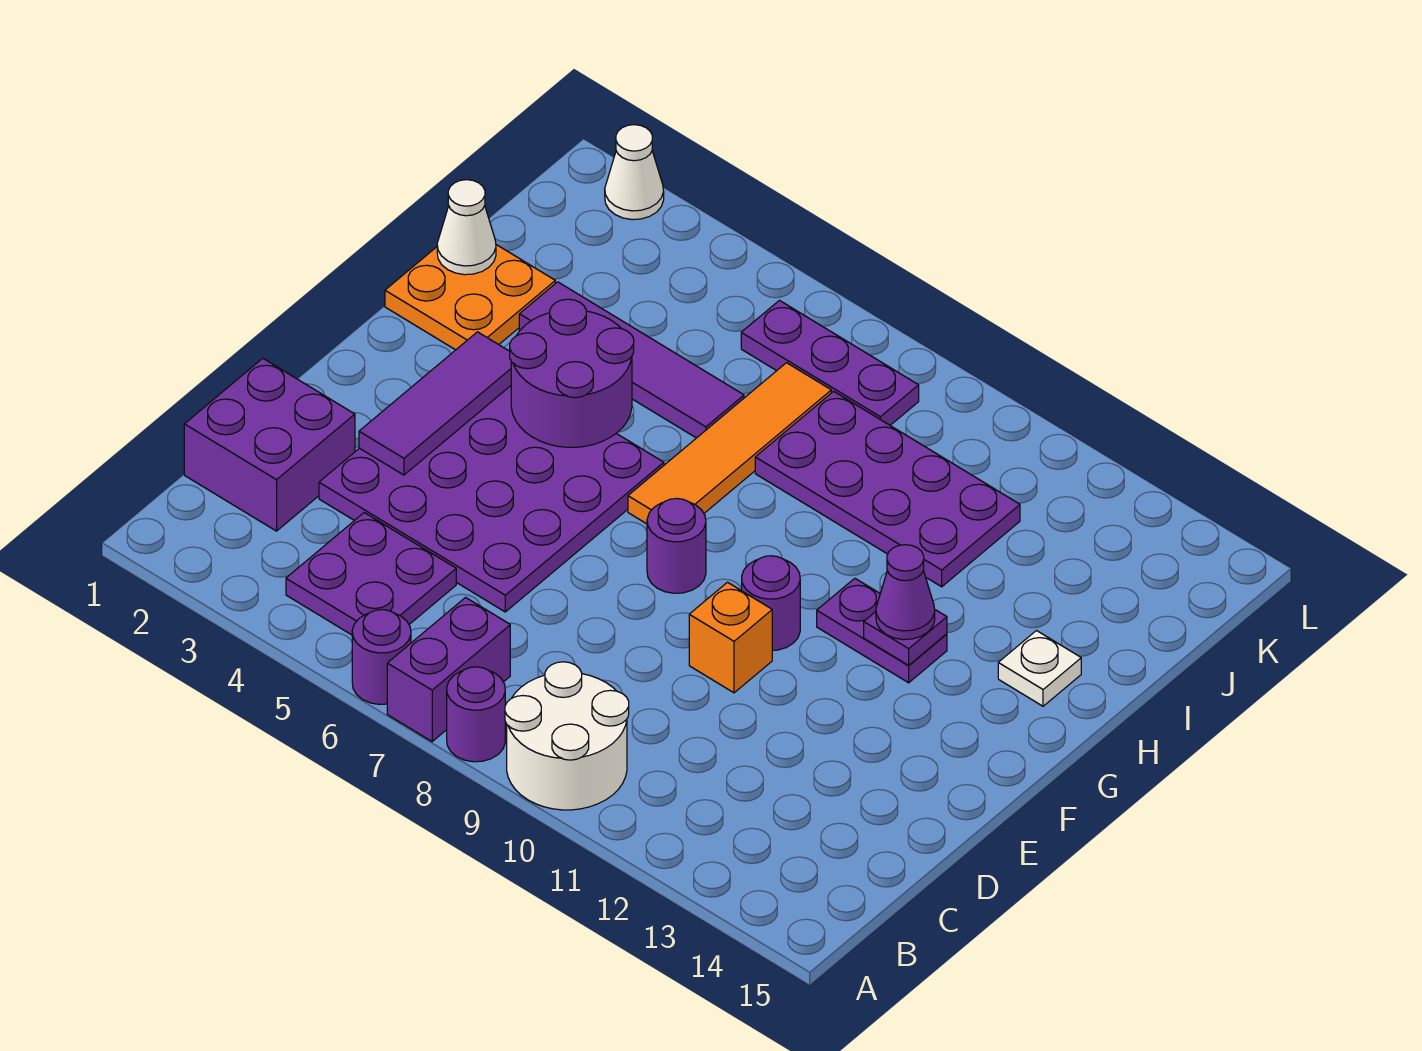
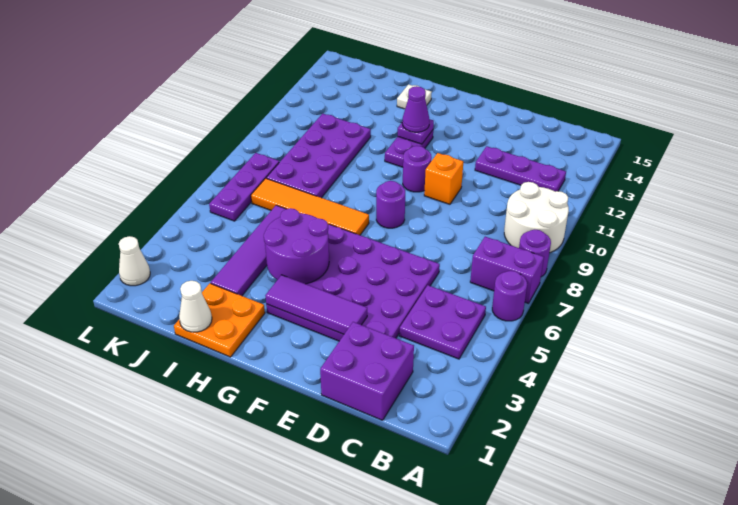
none -> purple 1x3 plate [475,146,566,192]

